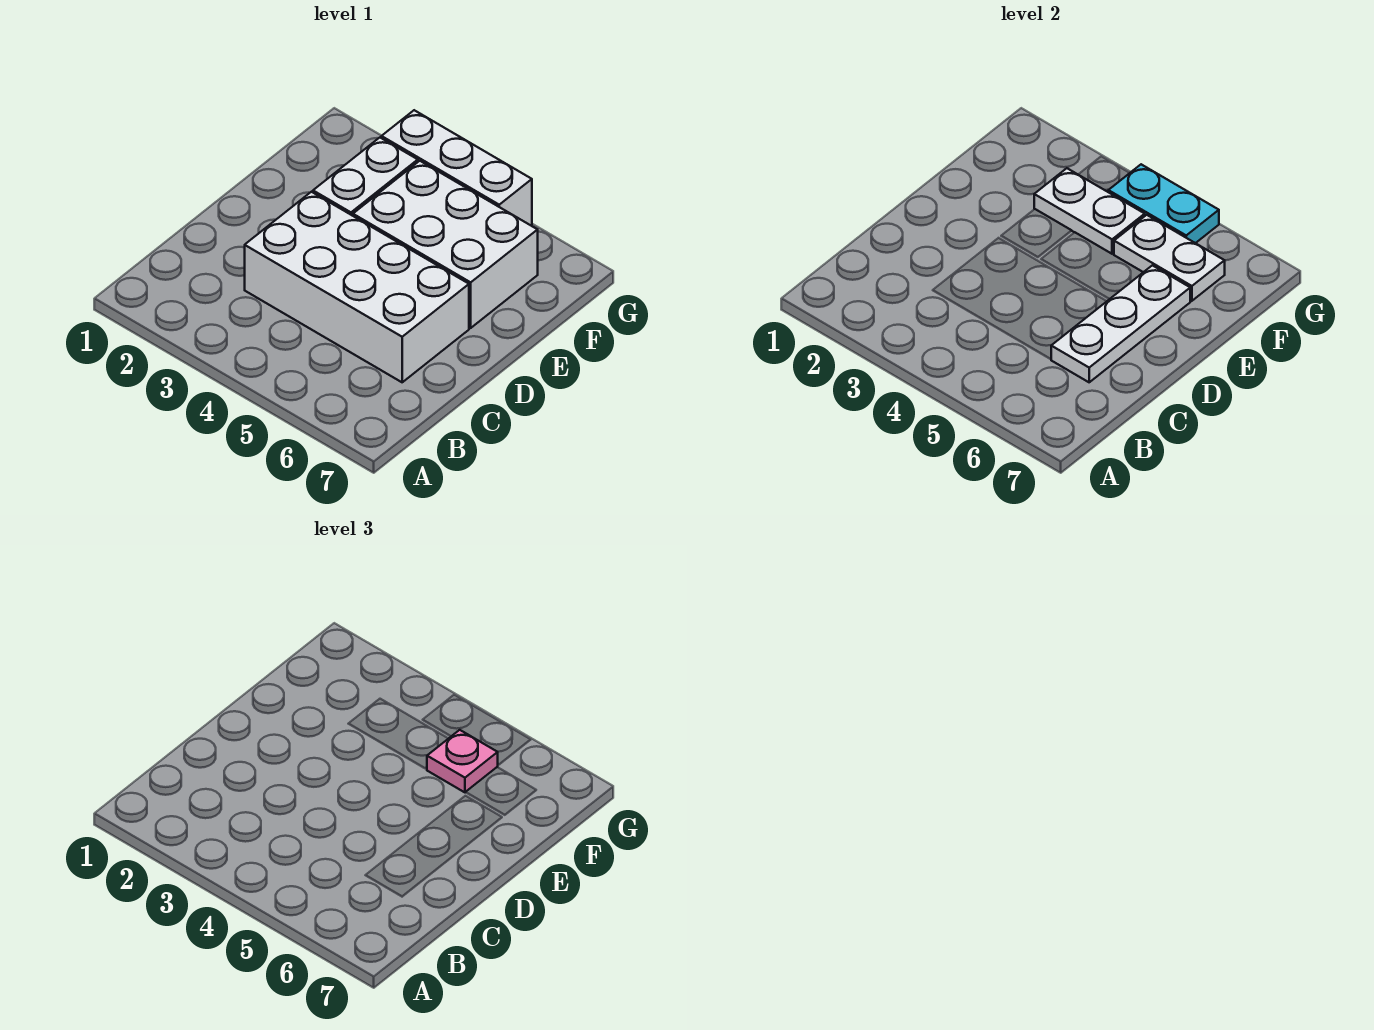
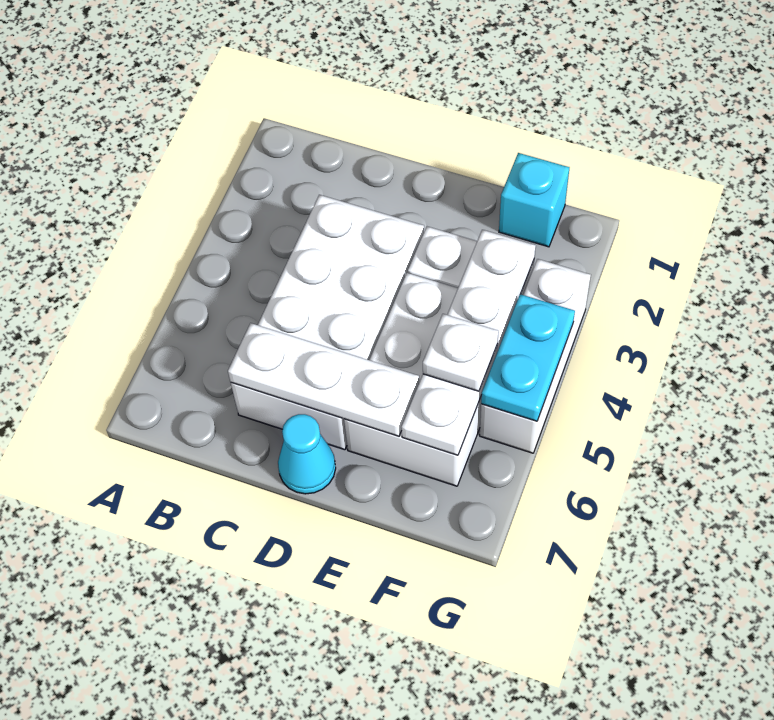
none -> cyan 1x1 cone [278,414,336,494]
none -> cyan 1x1 brick [499,153,570,247]
pink 1x1 plate [427,730,498,792] -> white 1x1 plate [423,314,499,391]

